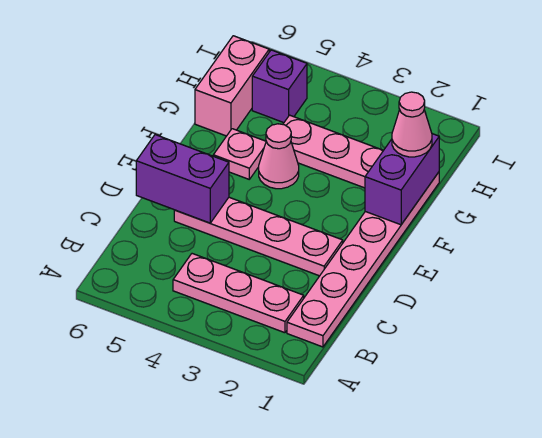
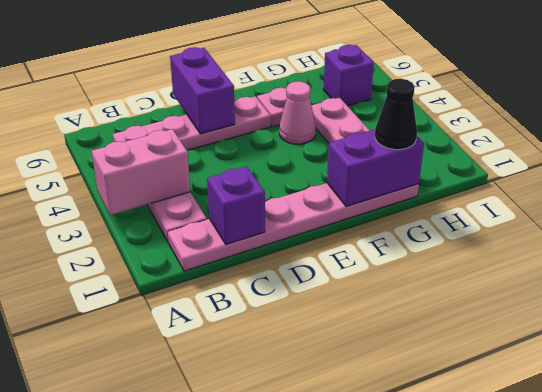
none -> purple 1x1 brick [207,166,265,245]
pink 1x4 plate [174,197,343,276] -> pink 1x4 plate turned to [113,96,271,150]
pink 1x1 cone [392,92,432,157] -> black 1x1 cone [375,79,417,150]
pink 1x2 brick [195,36,269,136] -> pink 1x2 brick moved to [92,129,190,215]

